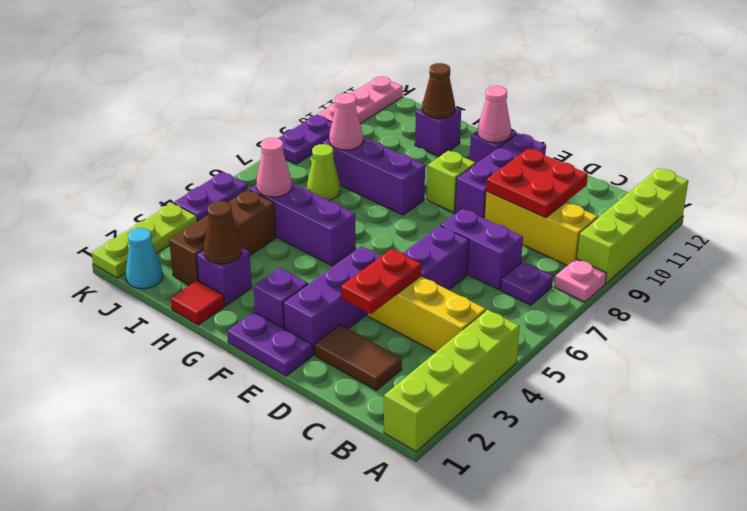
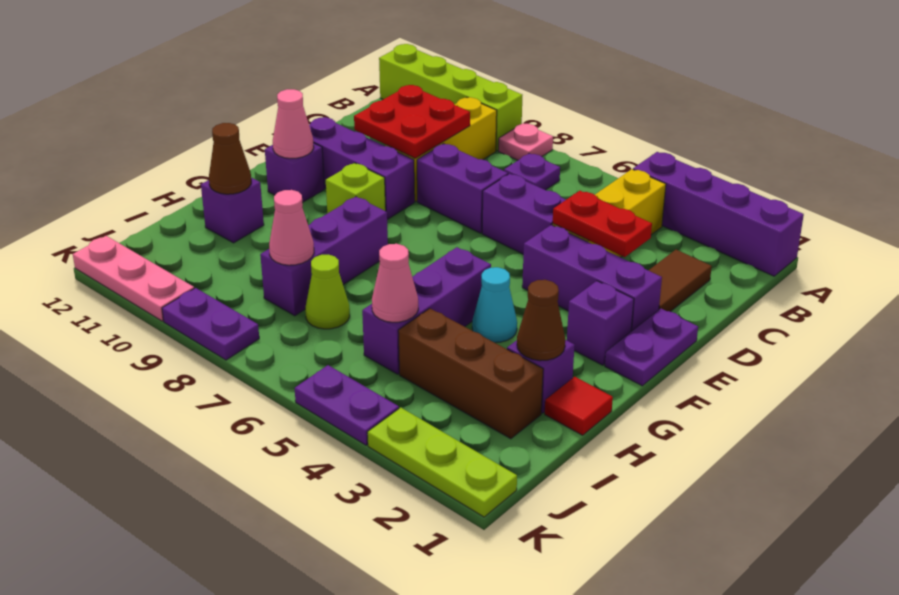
lime 1x4 brick [384,310,520,452] -> purple 1x4 brick [633,152,804,276]
purple 1x2 brick [441,209,523,290] -> purple 1x2 brick turned to [417,144,508,233]
cyan 1x1 cone [126,228,163,289] -> cyan 1x1 cone moved to [472,267,517,343]

